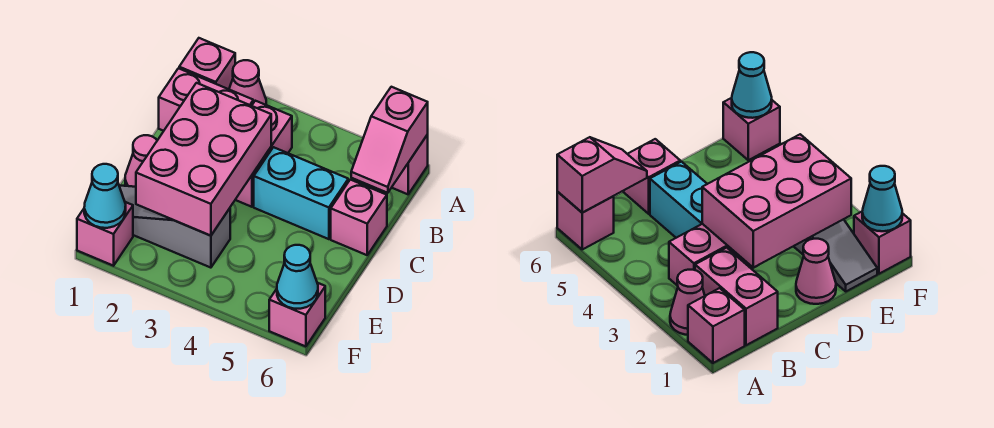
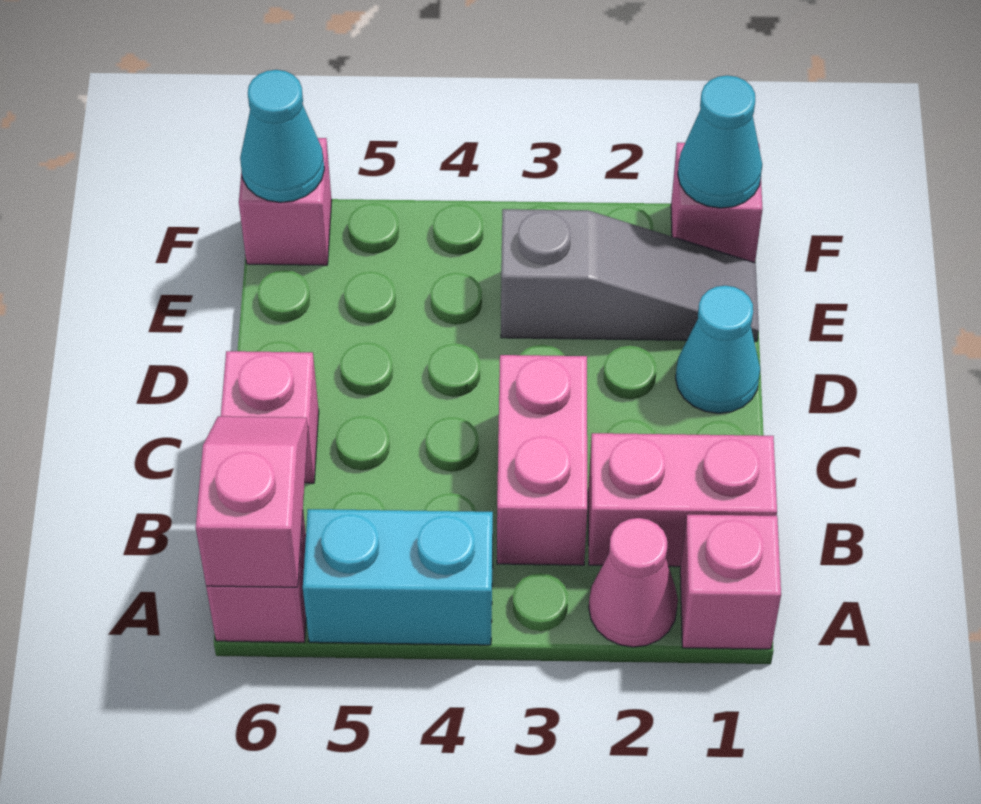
pink 2x3 brick [136,83,271,236] -> none
cyan 1x2 brick [254,147,348,239] -> cyan 1x2 brick moved to [303,509,493,645]
pink 1x1 cone [125,135,157,187] -> cyan 1x1 cone [676,286,760,413]

